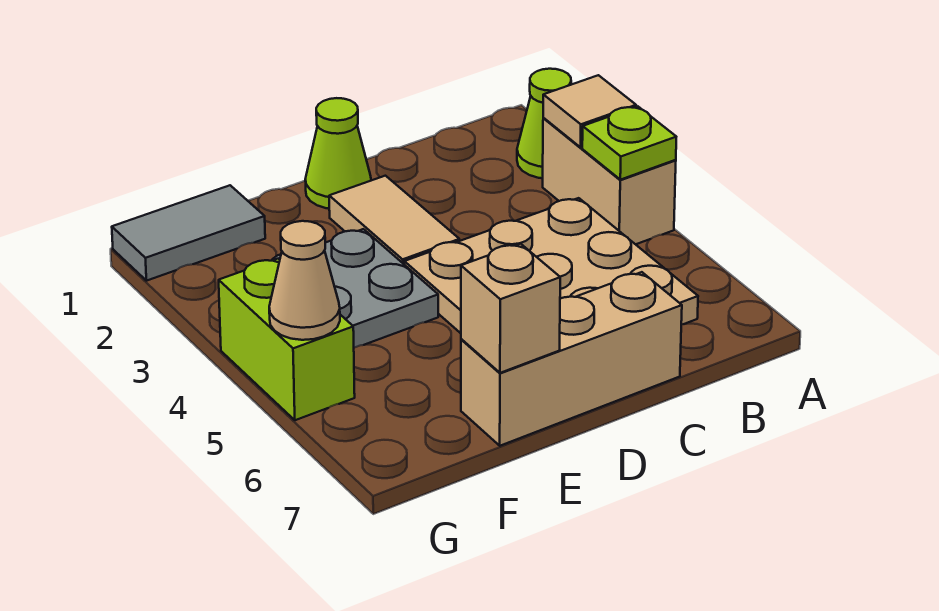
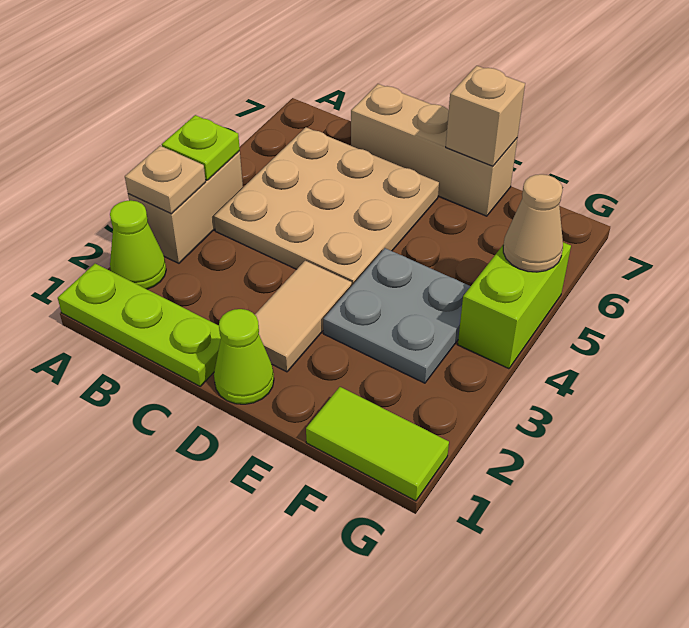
none -> lime 1x3 plate [58,264,221,386]
tan 1x1 tile [543,75,636,147] -> tan 1x1 plate [125,146,206,214]
grey 1x2 tile [112,185,265,281] -> lime 1x2 tile [306,387,449,501]

